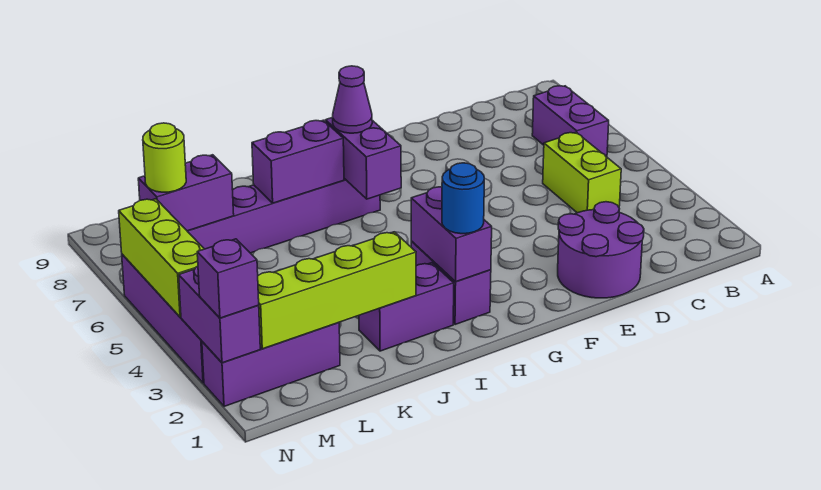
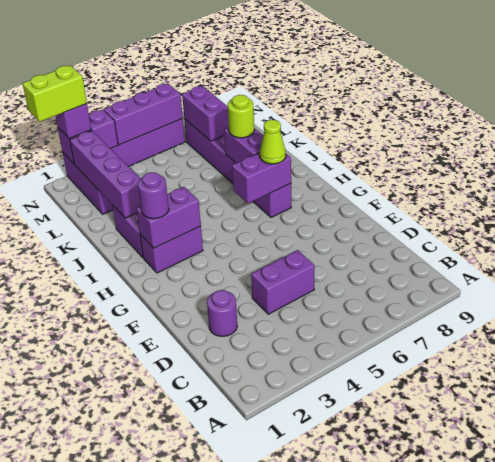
purple 1x2 brick [532,86,609,157] -> purple 1x2 brick moved to [251,250,315,314]
lime 1x2 brick [543,132,621,213] -> lime 1x2 brick moved to [23,65,87,122]
purple 2x2 round brick [558,202,644,298] -> purple 1x1 round brick [207,290,237,336]
blue 1x1 round brick [442,163,484,234] -> purple 1x1 round brick [138,172,169,219]
purple 1x1 cone [333,66,372,133] -> lime 1x1 cone [260,120,286,164]
lime 1x4 brick [258,232,416,349] -> purple 1x4 brick [70,131,141,218]
lime 1x1 round brick [143,123,186,192] -> lime 1x1 round brick moved to [228,95,254,138]
lime 1x3 brick [119,199,204,317] -> purple 1x3 brick [104,83,183,145]

